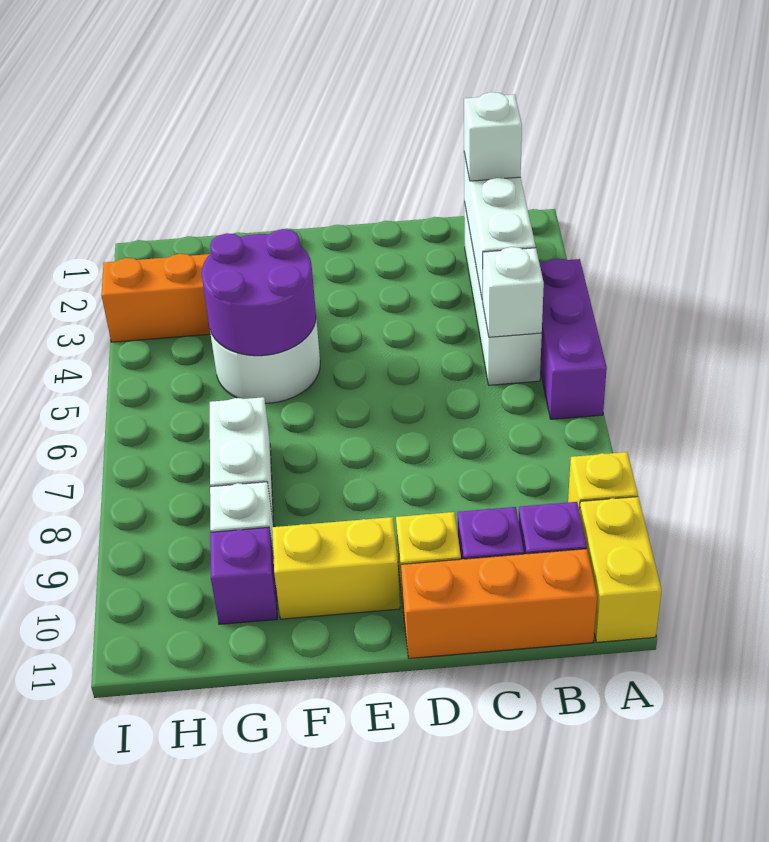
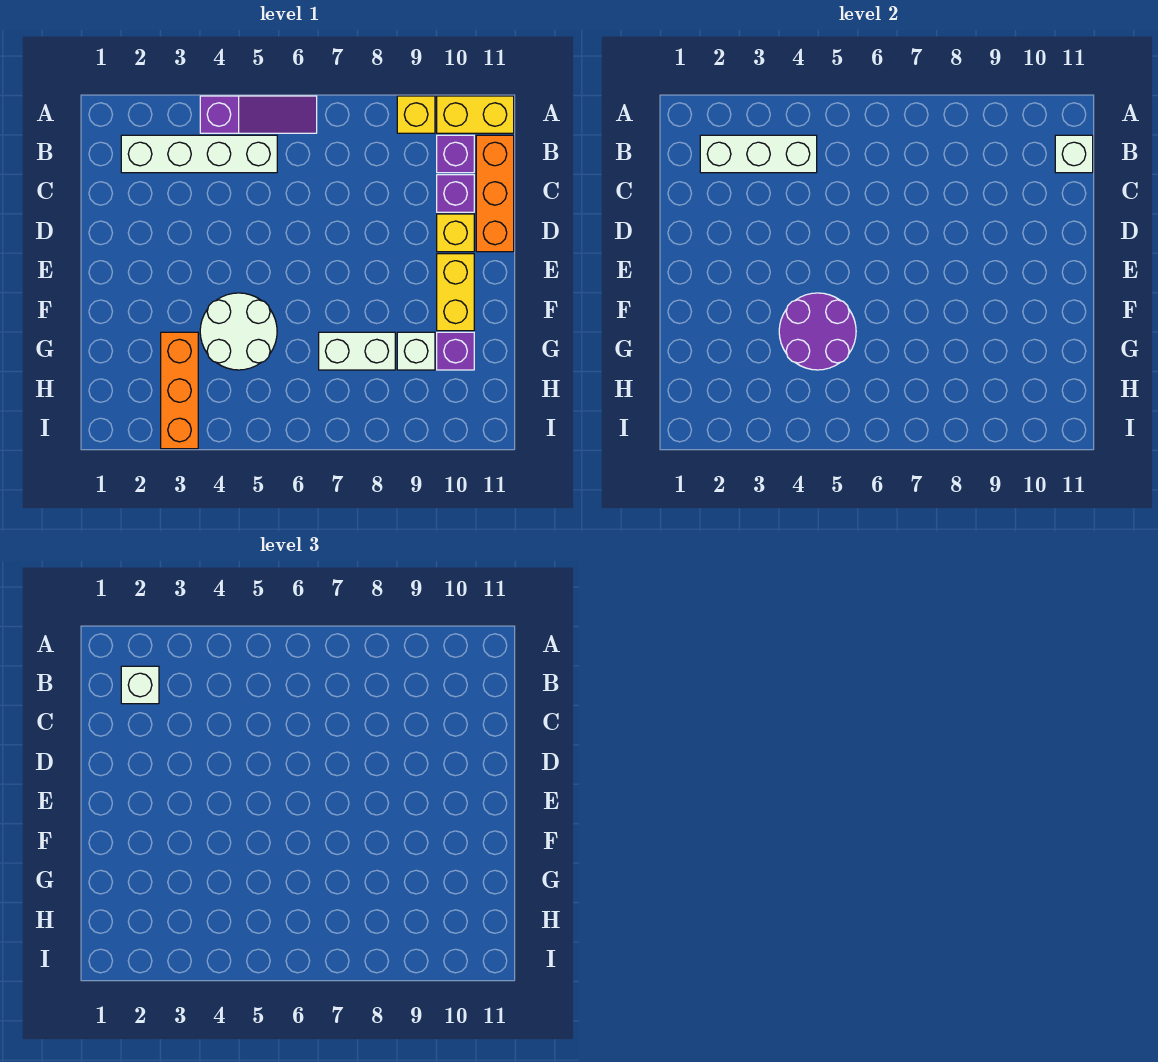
purple 1x3 brick [539,258,607,419] -> purple 1x3 slope [200,96,317,133]
white 1x1 brick [483,247,544,337] -> white 1x1 brick moved to [1055,135,1093,173]

